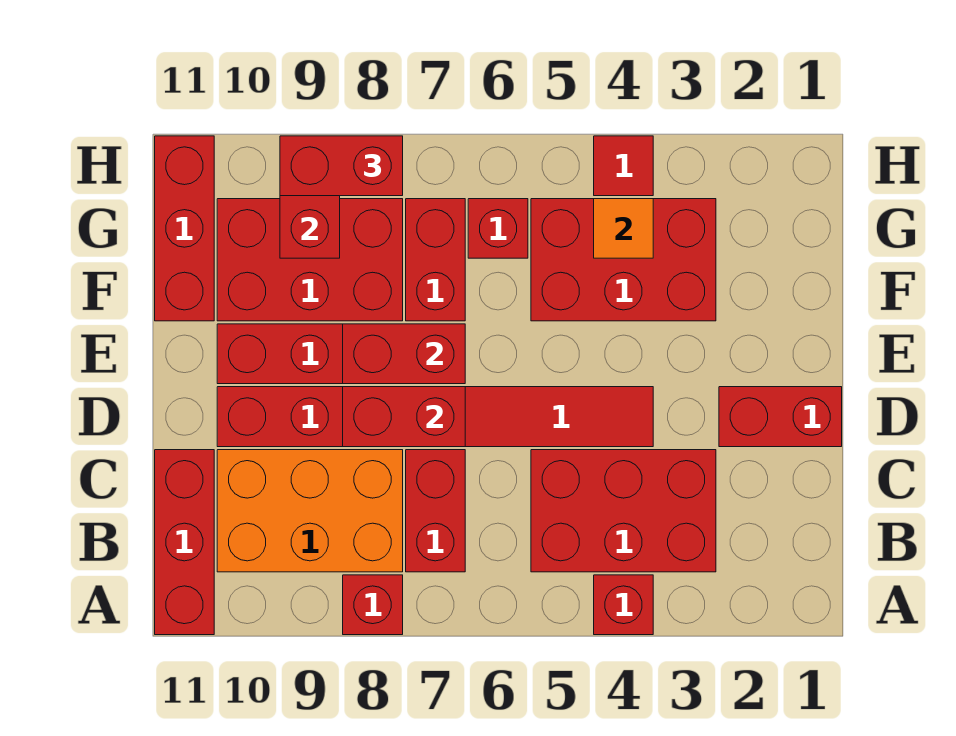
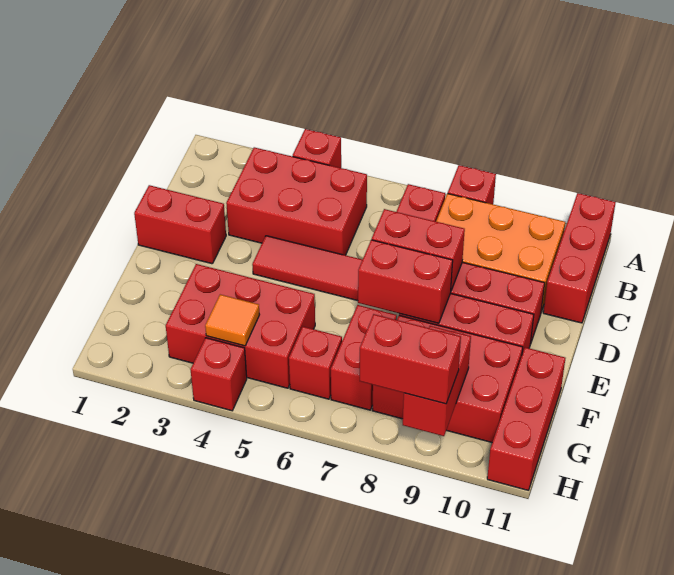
red 1x1 tile [594,136,653,196] -> red 1x1 brick [191,338,247,411]

